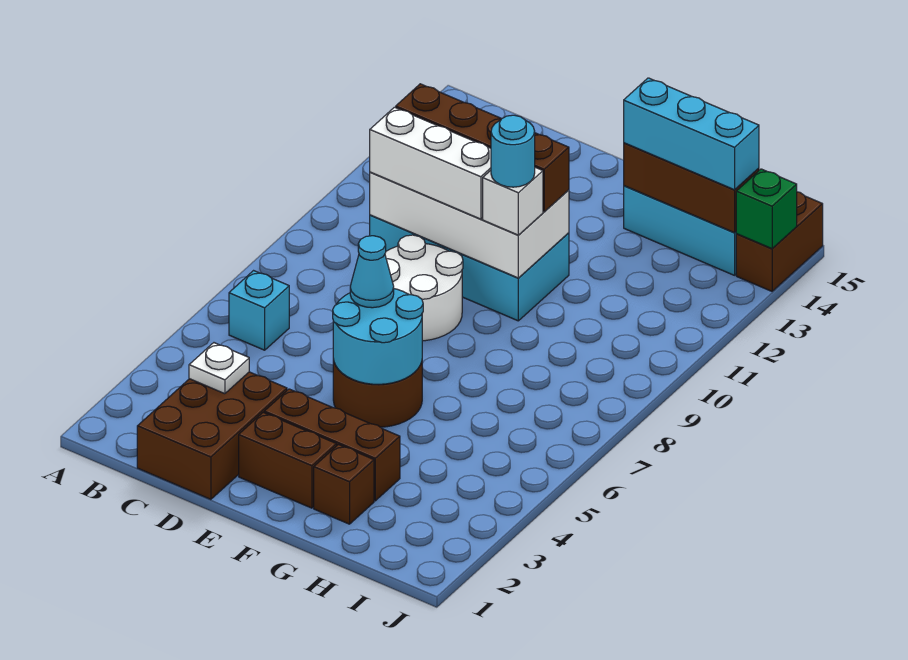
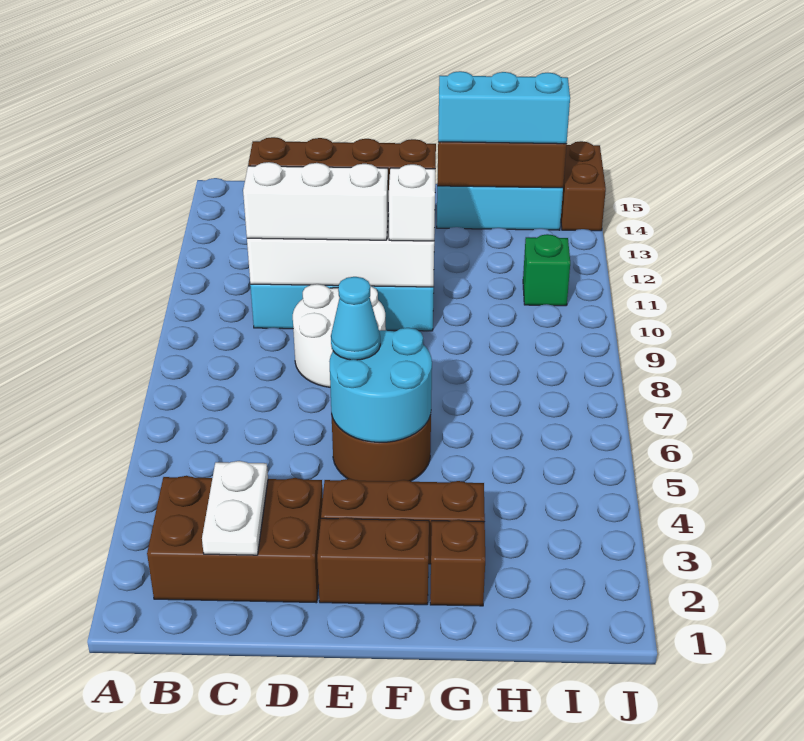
cyan 1x1 brick [229,271,289,350] -> none
brown 2x3 brick [137,372,287,499] -> brown 2x3 brick turned to [147,476,323,603]
white 1x1 plate [189,343,249,394] -> white 1x2 plate [202,461,268,555]
cyan 1x1 round brick [491,115,535,187] -> none
green 1x1 brick [736,169,797,249] -> green 1x1 brick moved to [523,234,570,306]

